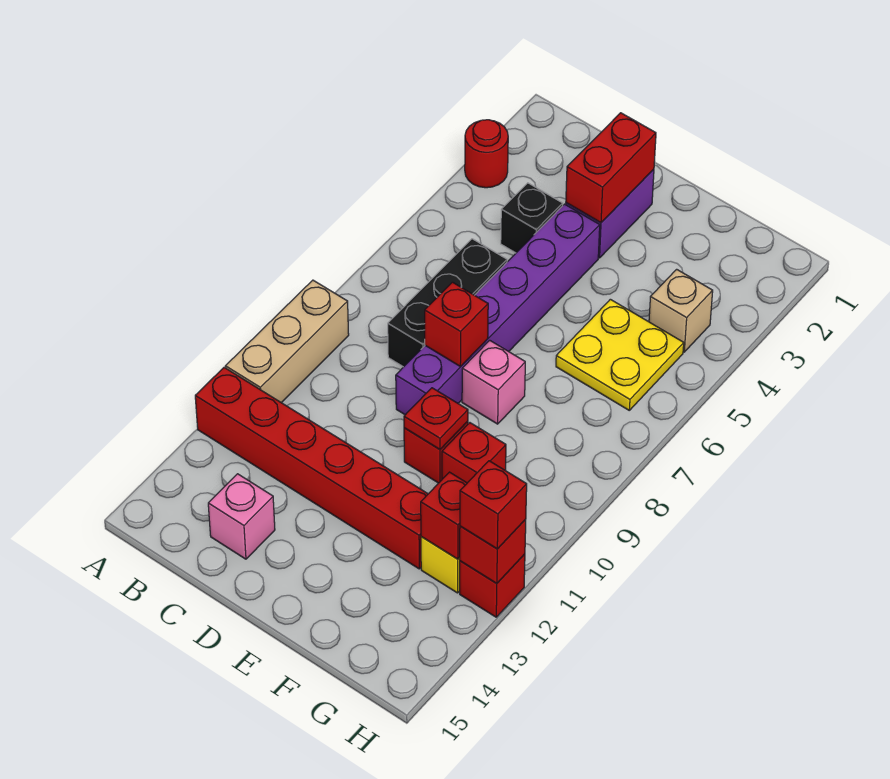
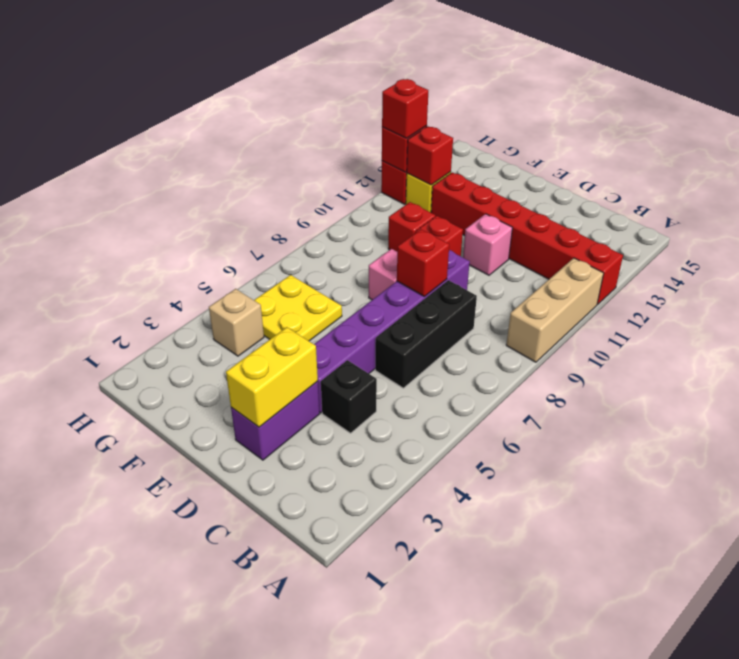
red 1x1 round brick [465,120,508,188] -> none
pink 1x1 brick [208,474,275,559] -> pink 1x1 brick moved to [463,214,512,275]
red 1x2 brick [566,113,656,223] -> yellow 1x2 brick [226,327,318,427]
red 1x1 plate [404,388,468,449] -> none

